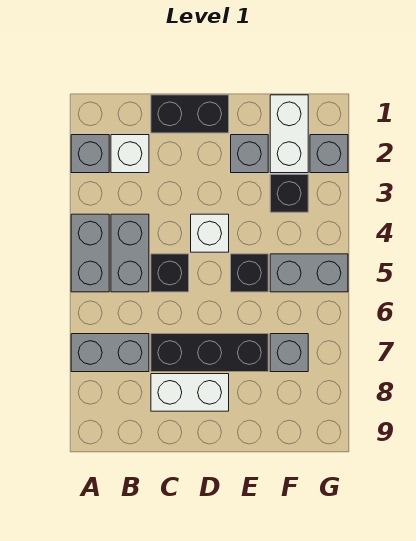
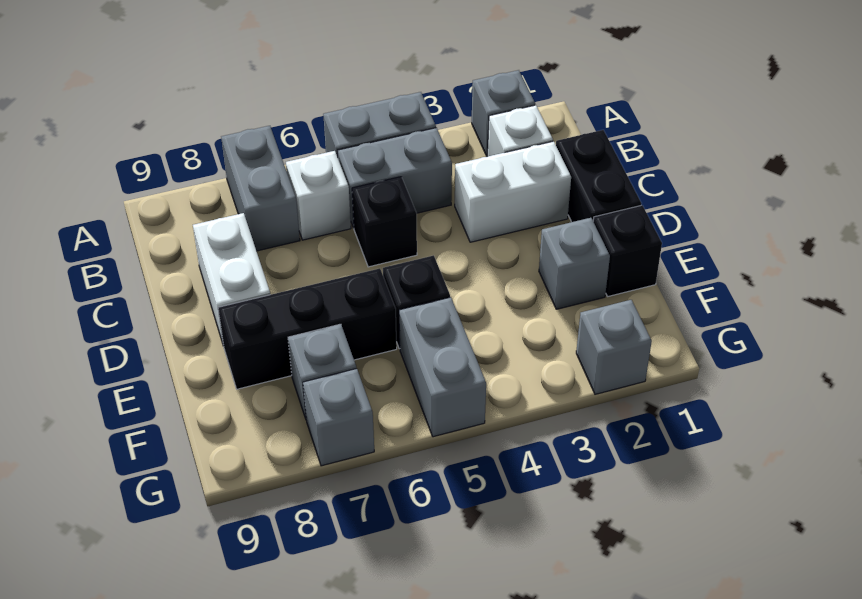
black 1x3 brick [151,334,268,372] -> black 1x3 brick turned to [218,268,397,389]
white 1x1 brick [191,214,229,252] -> white 1x1 brick moved to [286,151,351,240]
white 1x2 brick [270,95,308,173] -> white 1x2 brick moved to [455,141,571,242]
black 1x1 brick [270,175,308,212] -> black 1x1 brick moved to [593,205,662,296]
none -> grey 1x1 brick [303,368,374,466]

